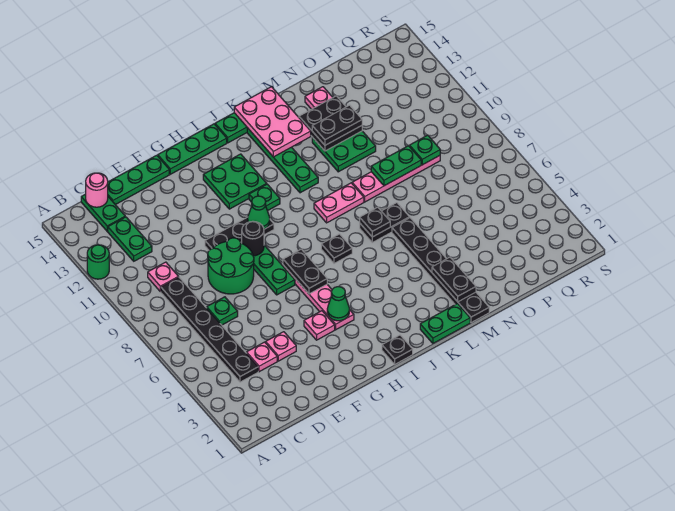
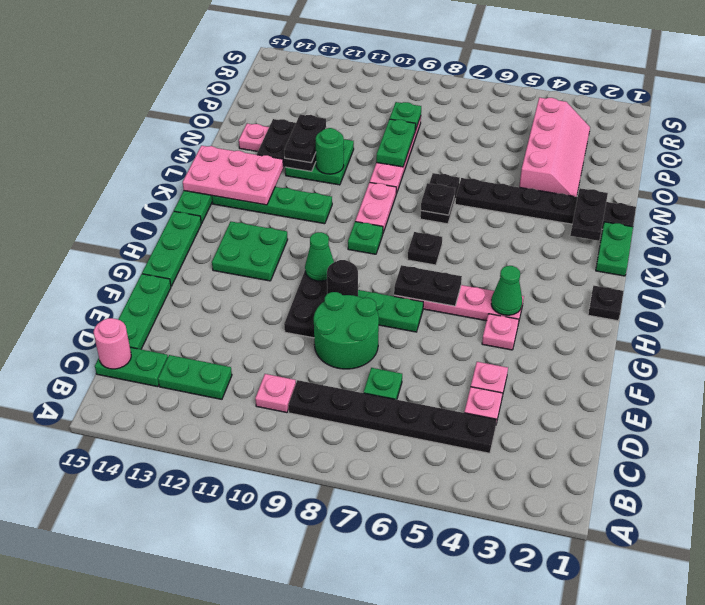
green 1x1 round brick [87,245,109,279] -> green 1x1 round brick moved to [316,128,344,174]
green 1x1 plate [249,184,280,211] -> green 1x1 plate moved to [348,222,383,254]
black 1x2 plate [432,257,476,302] -> black 1x2 plate turned to [570,188,608,241]
none -> pink 2x4 slope [519,98,590,197]

